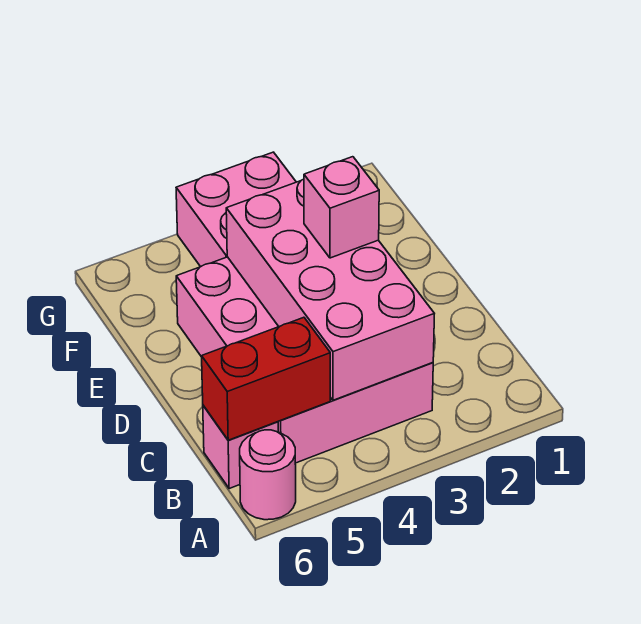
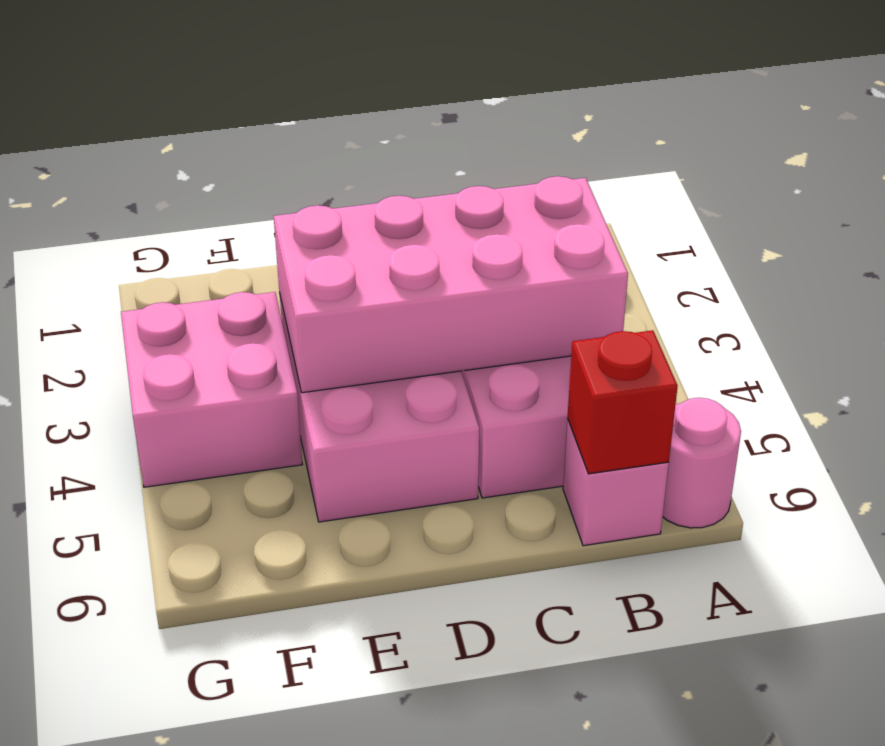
red 1x2 brick [202,317,330,440] -> red 1x1 brick [567,330,678,474]
pink 1x1 brick [304,157,379,258] -> none

